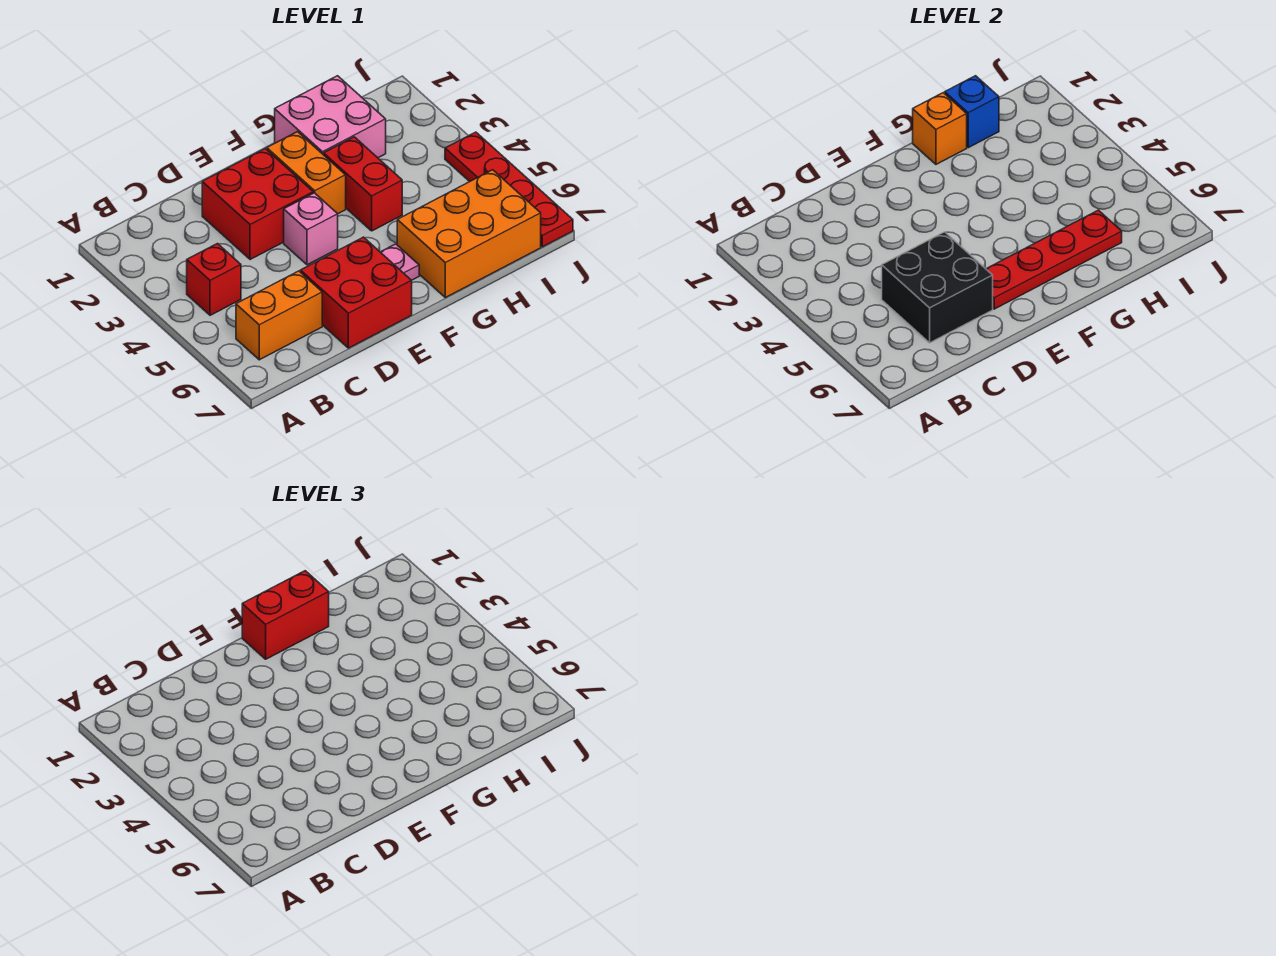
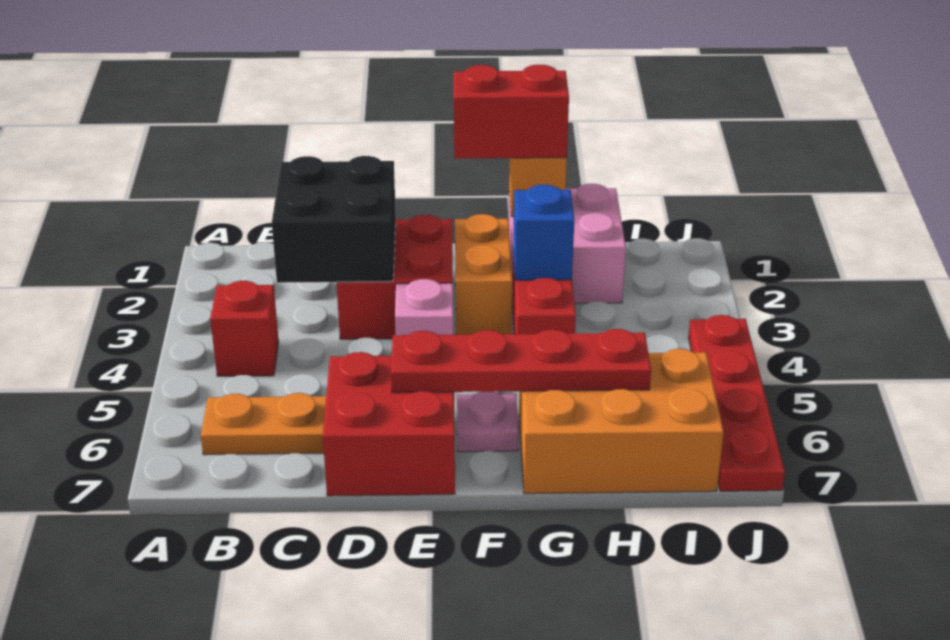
orange 1x2 brick [236,271,322,360] -> orange 1x2 plate [201,393,326,455]
black 2x2 brick [882,232,993,343] -> black 2x2 brick moved to [272,156,396,283]
blue 1x1 brick [945,76,999,148] -> blue 1x1 brick moved to [513,185,574,280]

